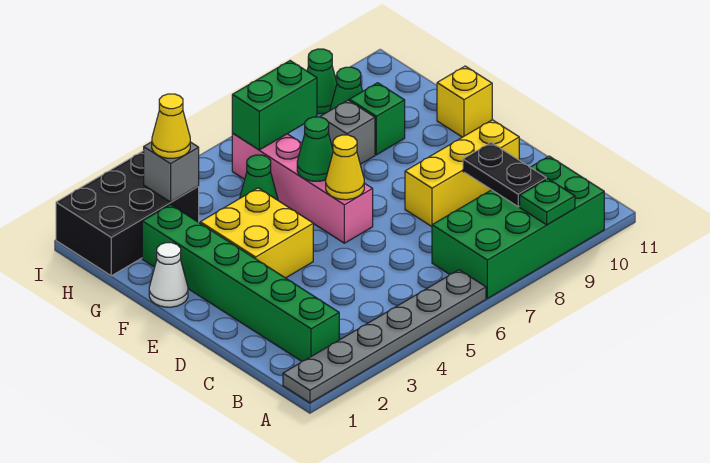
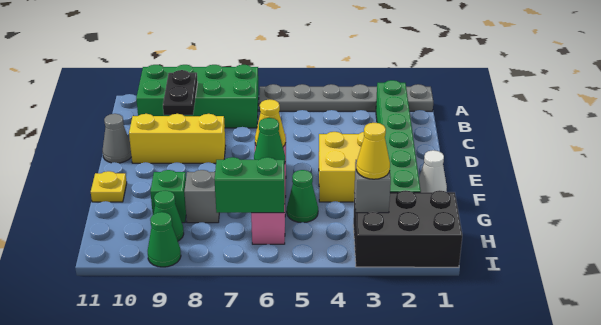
green 1x1 plate [520,179,575,225] -> none
none -> grey 1x1 cone [103,114,131,163]
yellow 1x1 brick [437,66,492,137] -> yellow 1x1 plate [91,171,127,202]

